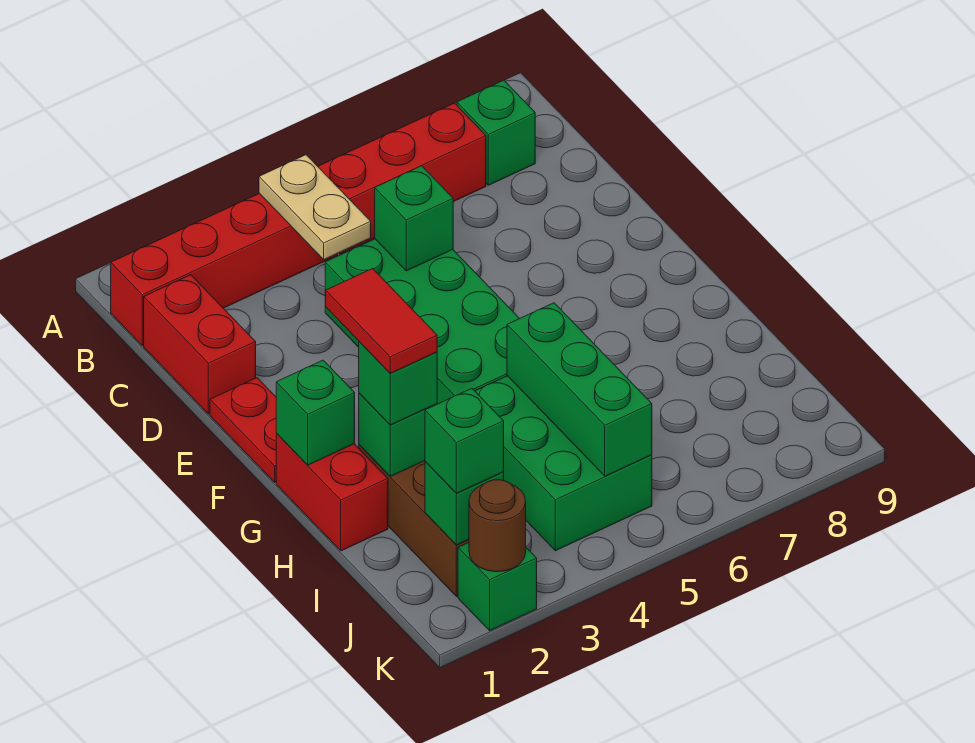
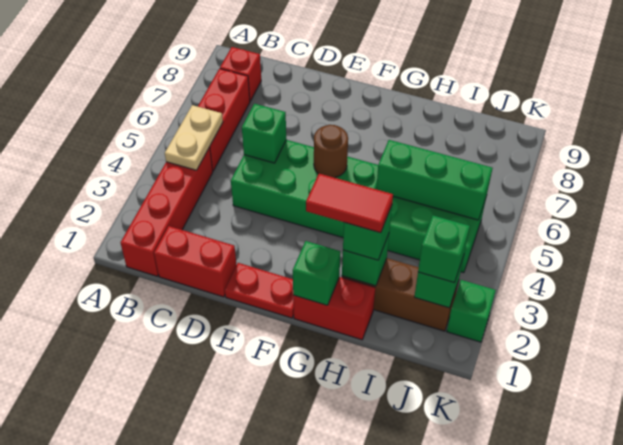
tan 1x2 plate [259,155,371,259] -> tan 1x2 plate turned to [165,105,223,170]
green 1x1 brick [457,80,535,185] -> red 1x1 brick [220,47,261,101]
brown 1x1 round brick [469,480,526,572] -> brown 1x1 round brick moved to [314,125,348,178]

